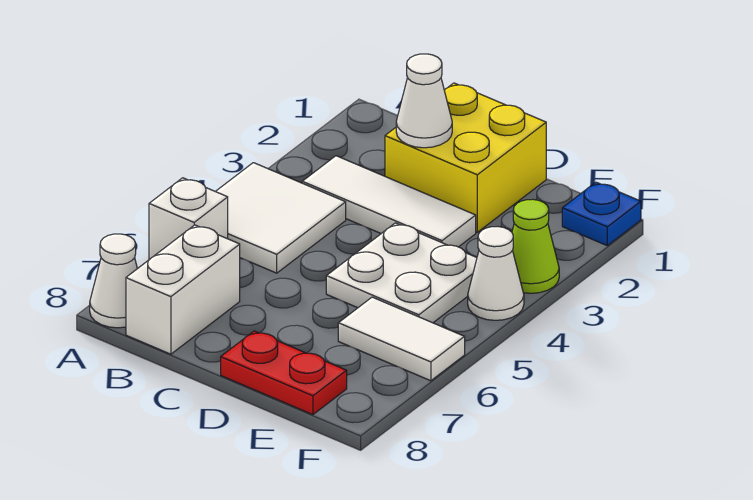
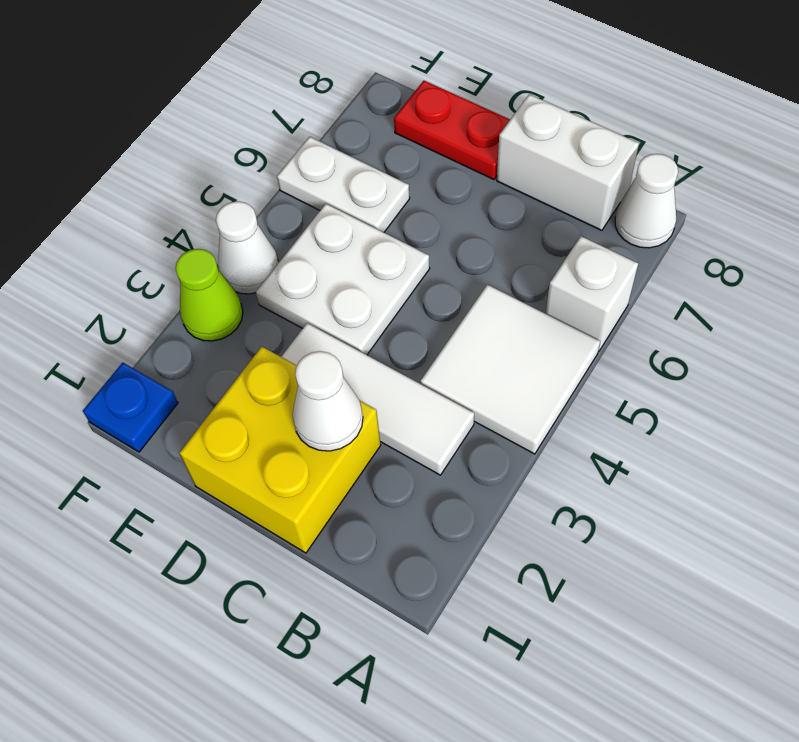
white 1x2 brick [126,225,240,354] -> white 1x2 brick turned to [497,94,639,230]
white 1x2 tile [338,297,465,381] -> white 1x2 plate [277,137,410,232]

